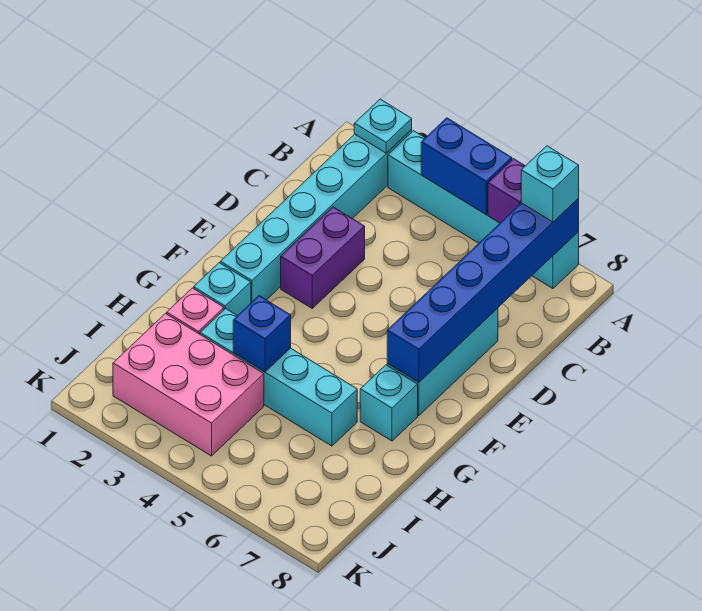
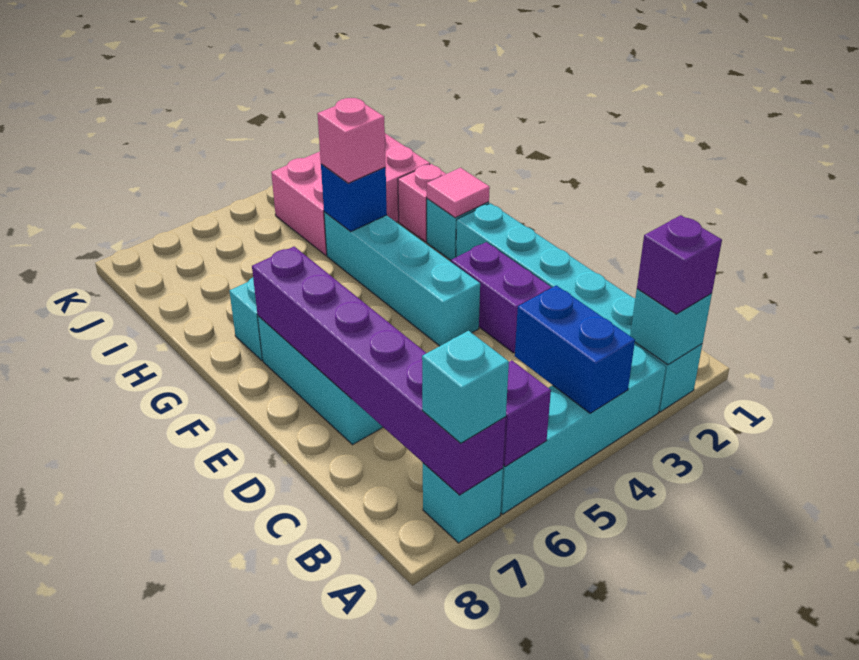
cyan 1x1 plate [354,99,412,153] -> cyan 1x1 brick [630,289,712,365]
none -> purple 1x1 brick [637,215,722,314]
blue 1x2 brick [421,118,512,214] -> blue 1x2 brick turned to [515,285,635,413]
blue 1x6 brick [387,199,579,382] -> purple 1x6 brick [252,247,506,495]
none -> pink 1x1 tile [427,168,490,218]
cyan 1x4 brick [200,308,357,446] -> cyan 1x4 brick turned to [324,212,480,346]
none -> pink 1x1 brick [317,98,386,183]

